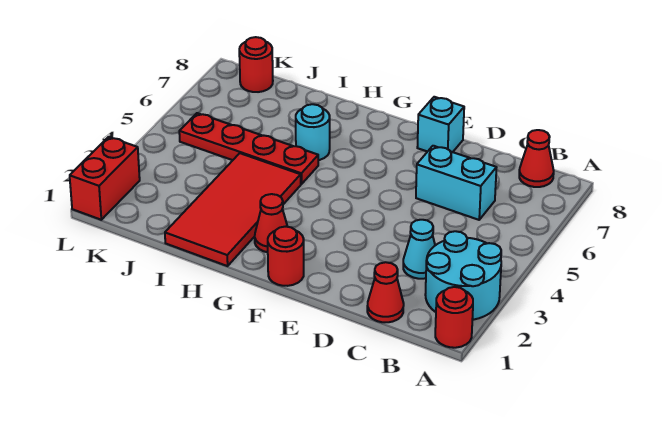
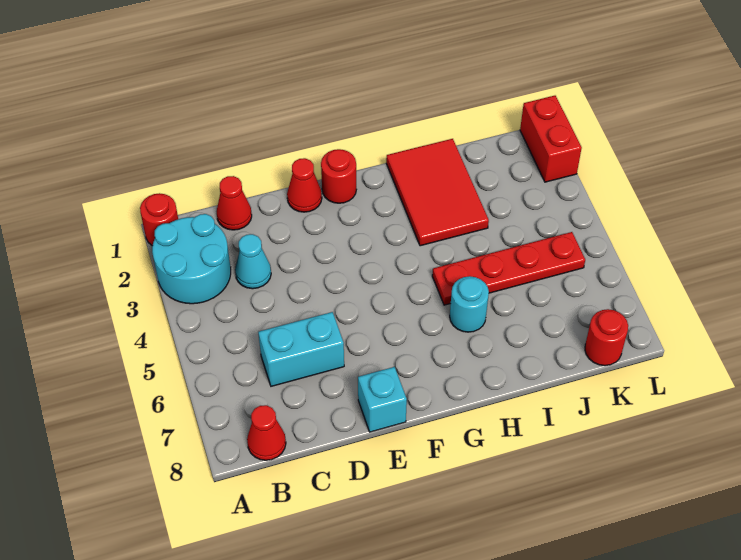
red 1x1 cone [255,194,287,252] -> red 1x1 cone moved to [287,158,322,212]
red 2x4 tile [165,153,301,266] -> red 2x3 tile [386,139,489,246]

